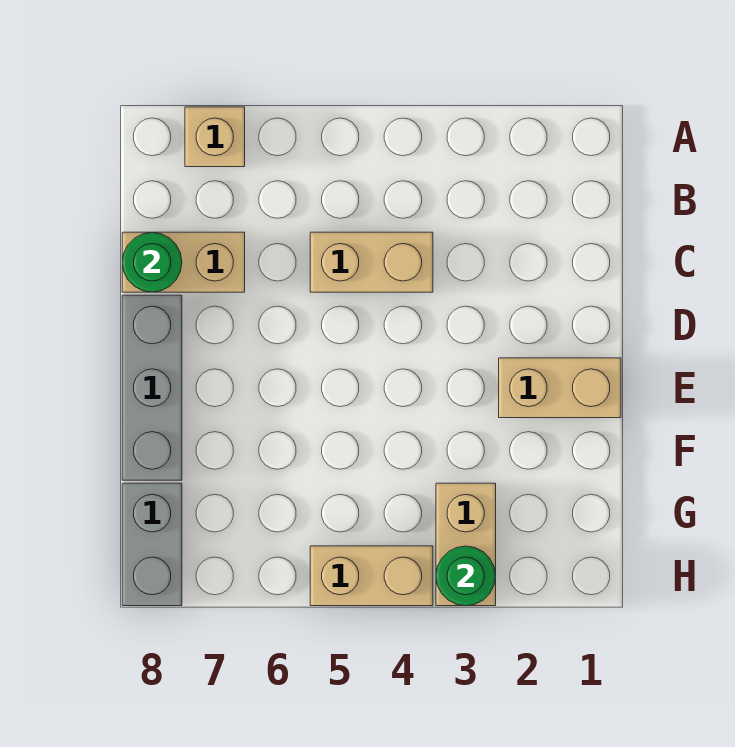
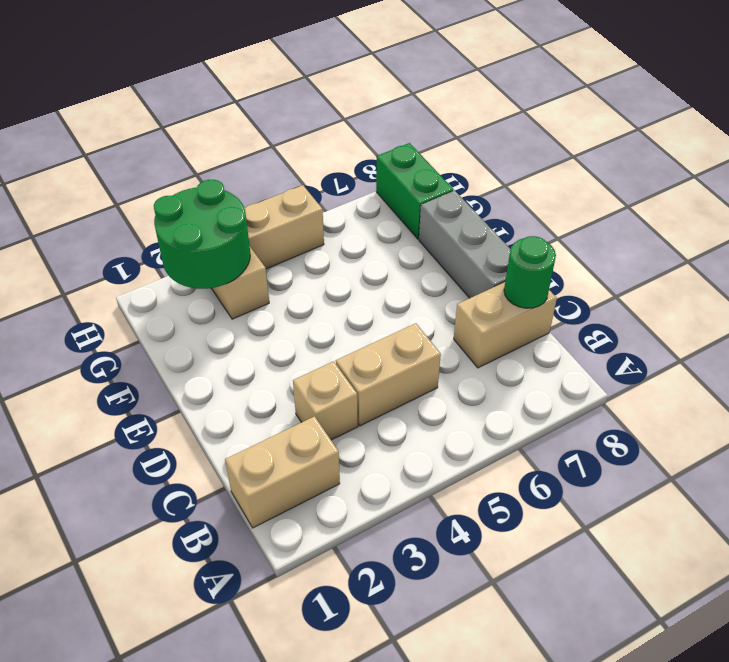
tan 1x1 brick [185,107,245,167] -> tan 1x1 brick moved to [293,361,358,440]
tan 1x2 brick [499,358,621,418] -> tan 1x2 brick moved to [225,416,340,528]
grey 1x2 brick [122,483,182,606] -> green 1x2 brick [376,143,454,239]
green 1x1 round brick [436,546,496,606] -> green 2x2 round brick [154,180,250,289]

